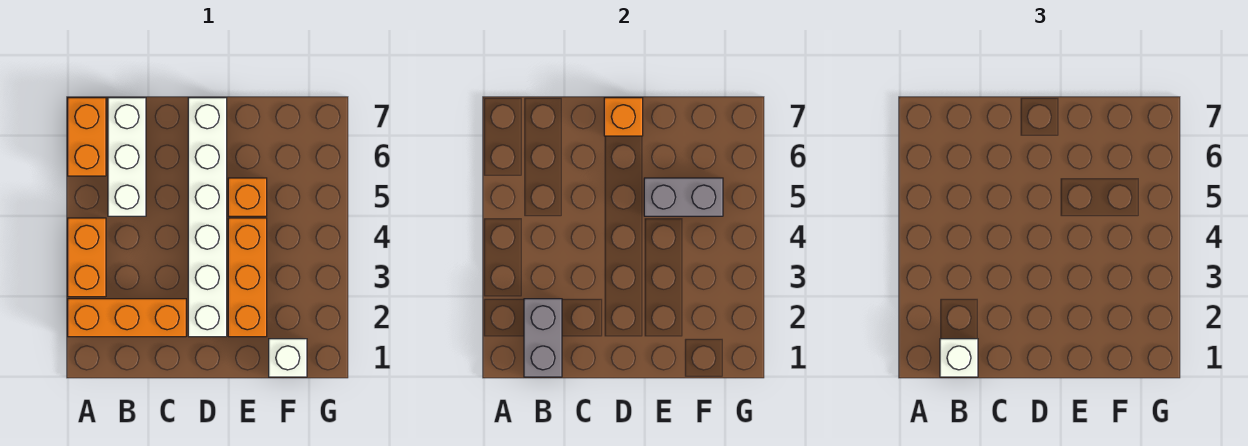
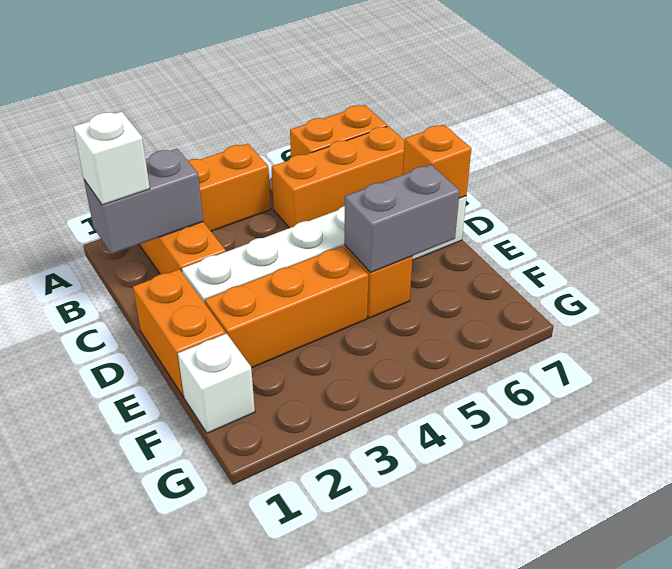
white 1x3 brick [108,98,146,216] -> orange 1x3 brick [272,126,405,228]
none -> orange 1x2 brick [133,269,226,397]
grey 1x2 brick [644,178,723,216] -> grey 1x2 brick turned to [344,165,460,272]

